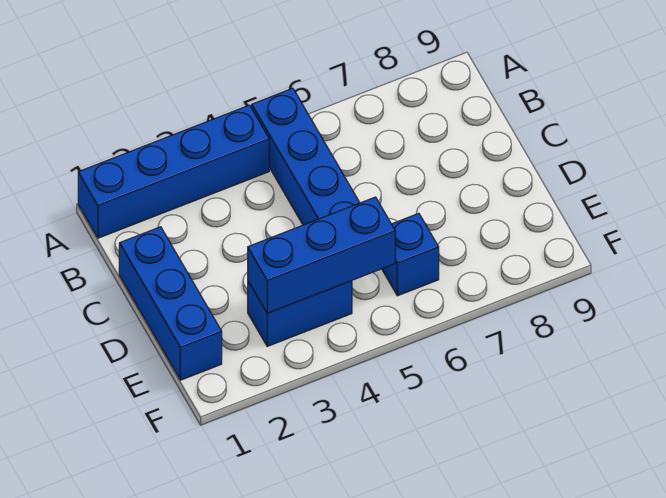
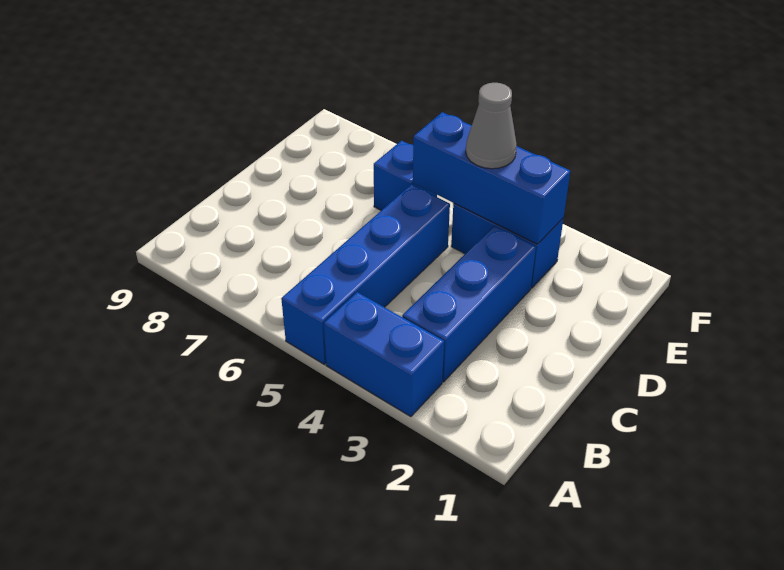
blue 1x4 brick [78,105,269,238] -> blue 1x2 brick [324,292,444,417]
blue 1x3 brick [119,227,222,380] -> blue 1x3 brick moved to [402,226,536,382]
none -> grey 1x1 cone [466,83,517,169]

